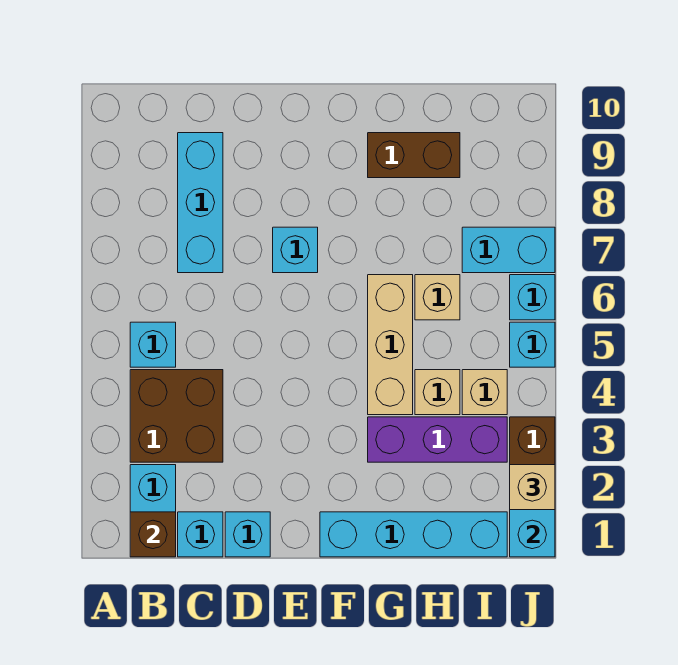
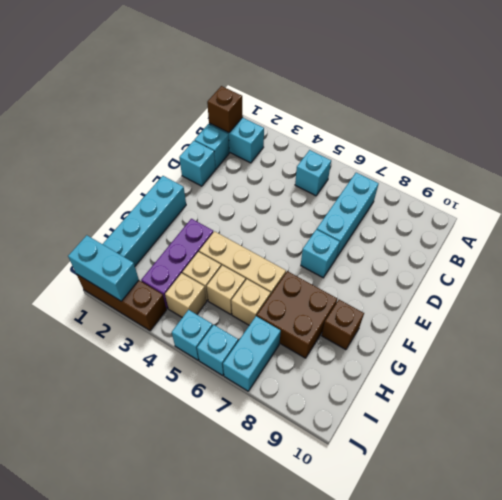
brown 2x2 brick [130,370,223,462] -> brown 2x2 brick moved to [257,271,337,358]
cyan 1x3 brick [178,133,223,273] -> cyan 1x3 brick turned to [317,173,379,258]
brown 1x2 brick [368,133,460,178] -> brown 1x1 brick [322,300,364,350]
tan 1x1 brick [510,465,555,510] -> tan 1x1 brick moved to [207,265,246,314]

